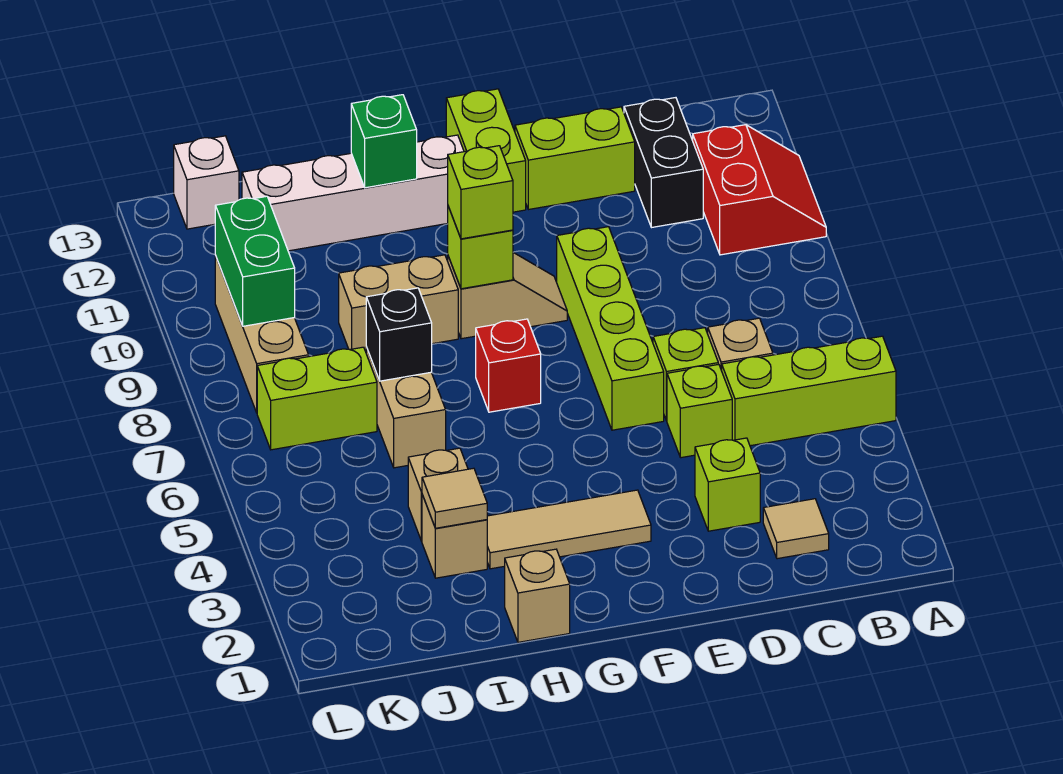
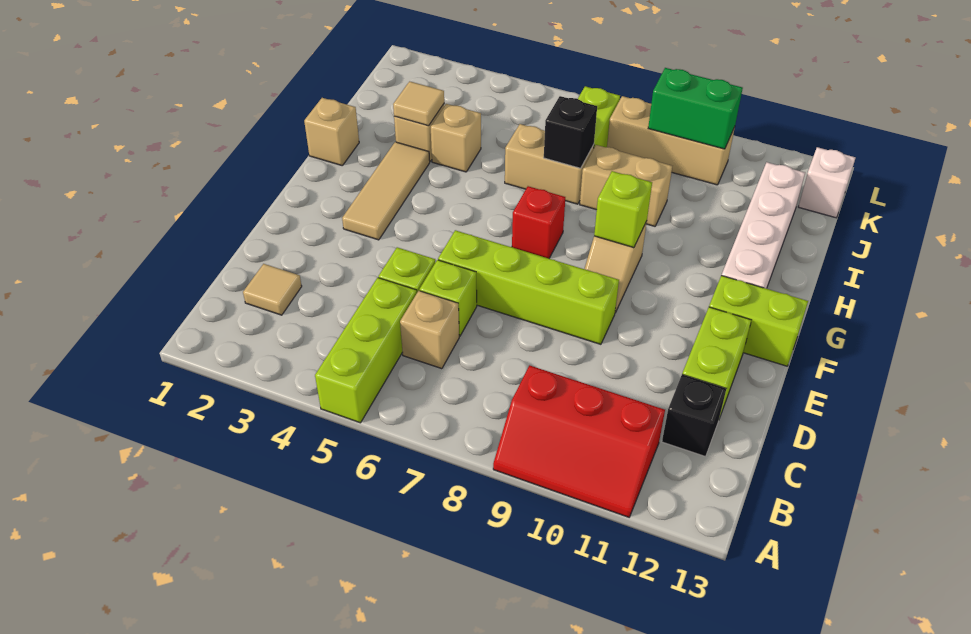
red 2x2 slope [693,125,826,255] -> red 2x3 slope [493,365,665,517]
black 1x2 brick [624,98,703,228] -> black 1x1 brick [662,374,726,457]
lime 1x1 brick [695,438,760,531] -> none
lime 1x1 brick [448,146,513,239] -> none
tan 1x2 brick [339,255,458,352] -> tan 1x2 brick turned to [580,145,672,226]
green 1x1 brick [351,95,417,188] -> none

